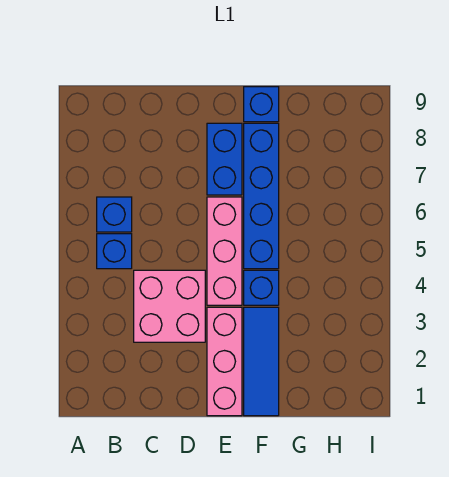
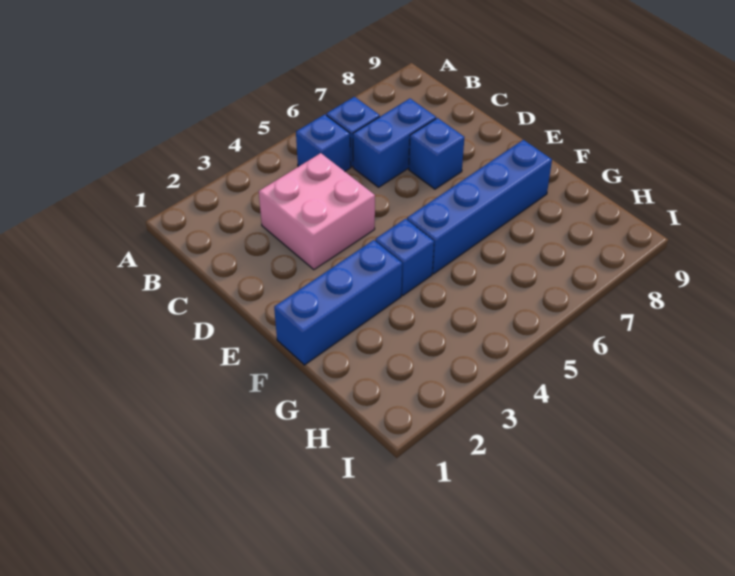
pink 1x3 brick [207,307,242,416] -> none
pink 1x3 brick [207,197,242,305] -> none
blue 1x2 brick [207,123,242,195] -> blue 1x2 brick moved to [353,99,436,187]
blue 1x3 tile [244,307,279,416] -> blue 1x3 brick [274,240,402,365]
blue 1x1 brick [244,87,279,122] -> blue 1x1 brick moved to [409,118,464,189]

